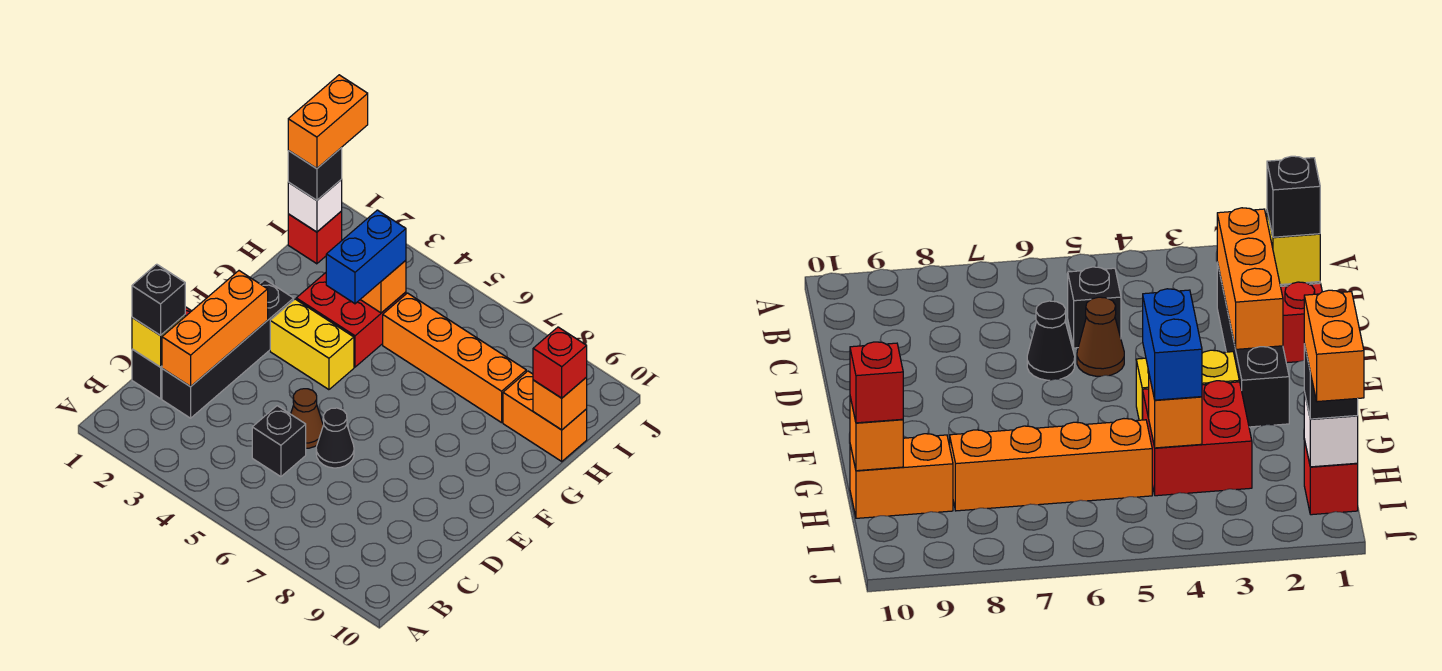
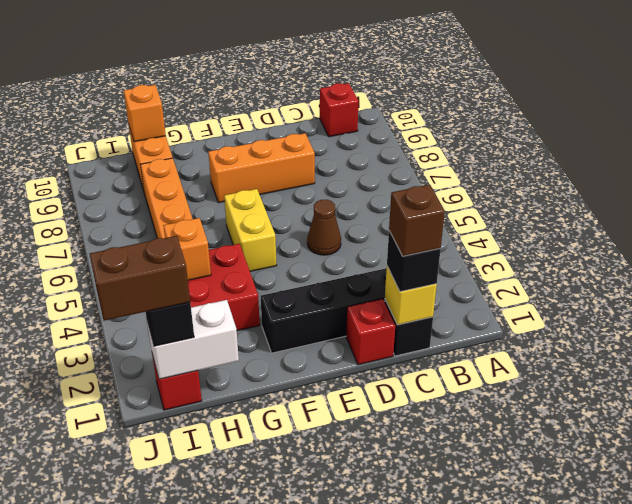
none -> brown 1x1 brick [389,185,445,256]
orange 1x3 brick [162,271,268,387] -> orange 1x3 brick moved to [208,133,315,203]
black 1x1 brick [252,406,306,477] -> none
black 1x1 cone [316,408,354,468] -> none
yellow 1x2 brick [270,299,354,390] -> yellow 1x2 brick moved to [224,189,277,271]
blue 1x2 brick [326,210,406,304] -> none
red 1x1 brick [533,327,587,398] -> red 1x1 brick moved to [320,83,359,137]
white 1x1 brick [288,180,342,232] -> white 1x2 brick [147,300,239,379]
orange 1x2 brick [288,75,368,169] -> brown 1x2 brick [90,236,190,321]

